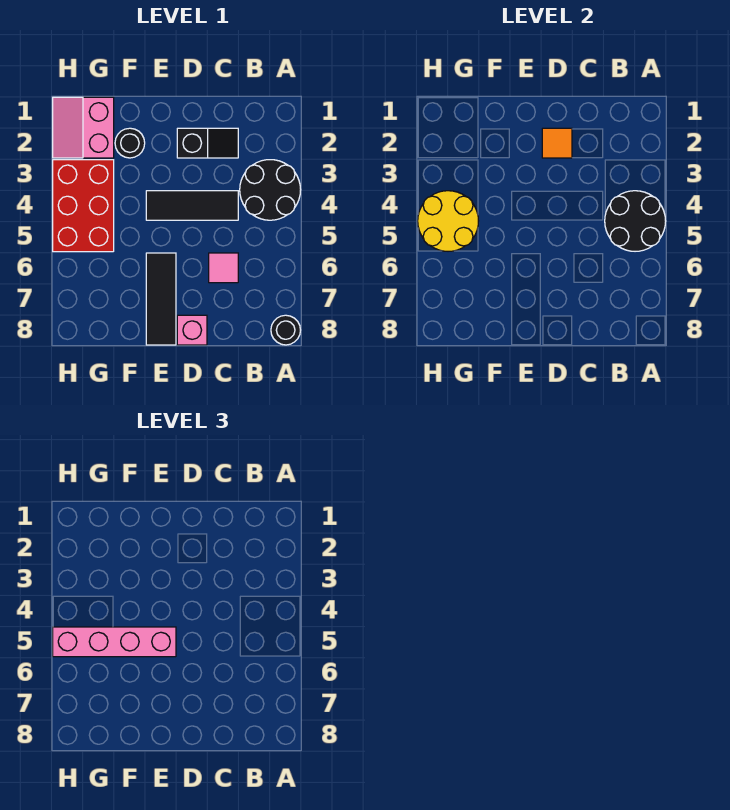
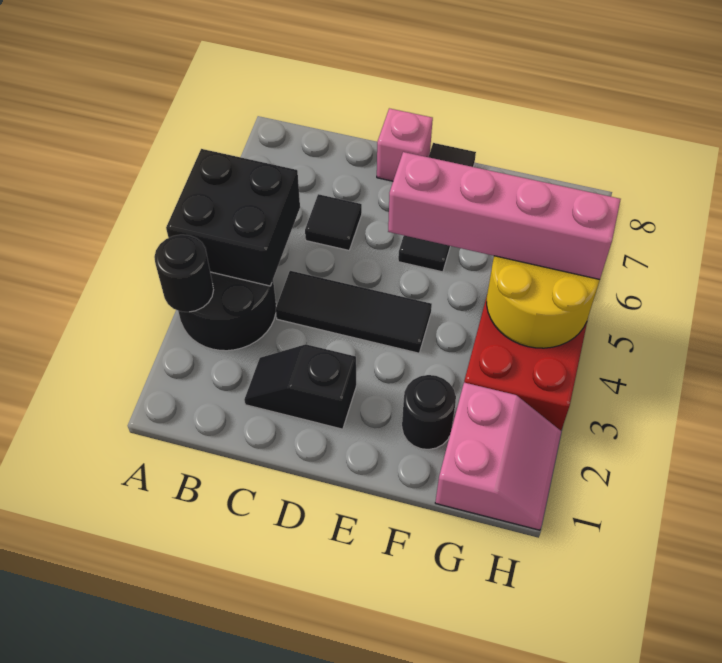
black 2x2 round brick [605,191,666,251] -> black 2x2 brick [166,149,300,286]
black 1x1 round brick [271,315,300,345] -> black 1x1 round brick moved to [154,235,213,312]
pink 1x1 tile [209,253,238,283] -> black 1x1 tile [305,194,362,250]
orange 1x1 tile [542,128,572,158] -> none

